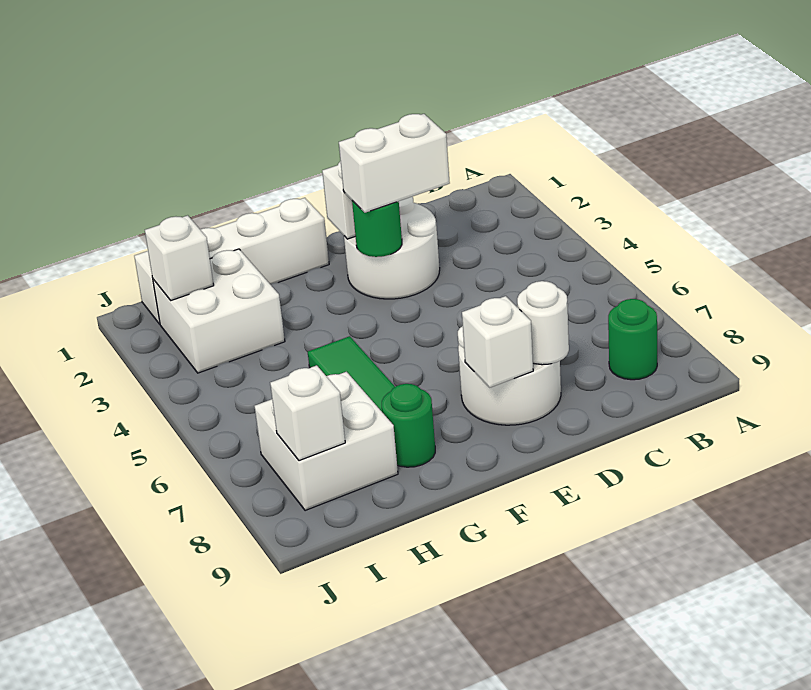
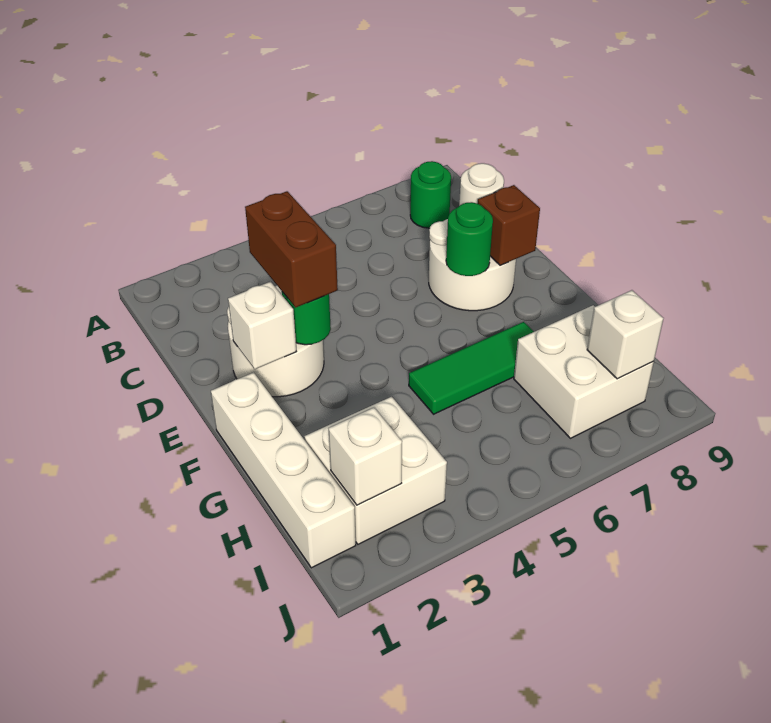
white 1x2 brick [339,114,450,213] -> brown 1x2 brick [245,191,338,308]
white 1x1 brick [462,296,533,388] -> brown 1x1 brick [478,185,540,266]
green 1x1 round brick [382,384,435,467] -> green 1x1 round brick moved to [446,202,493,276]

